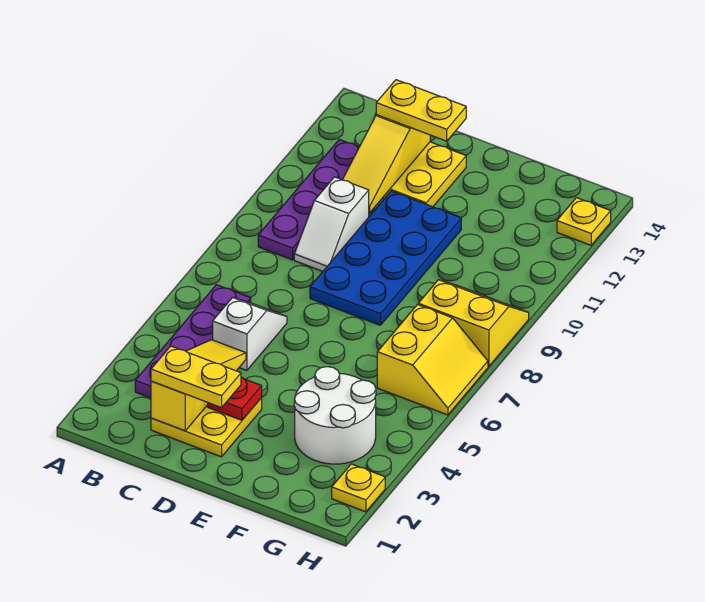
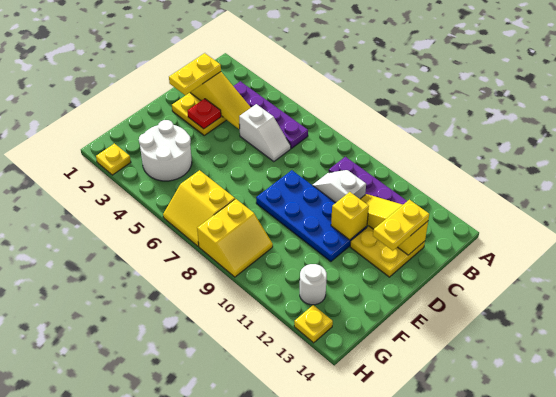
none -> yellow 1x1 brick [331,192,369,240]
none -> white 1x1 round brick [300,264,327,305]

